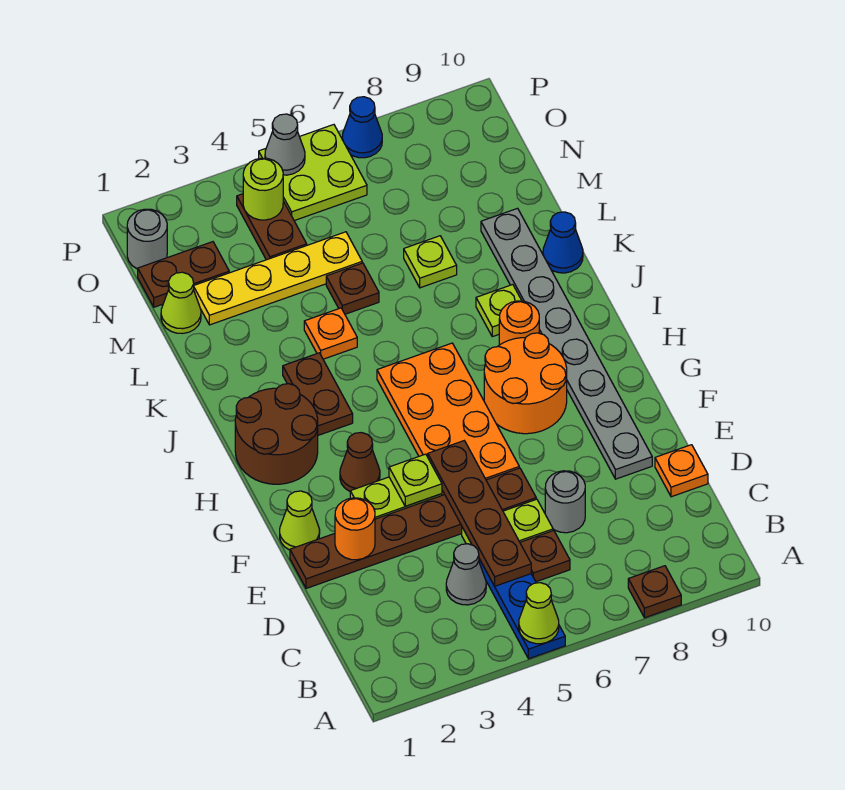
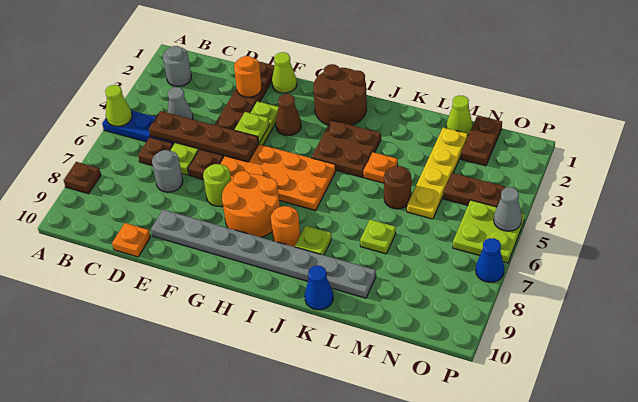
brown 1x2 plate [283,353,353,435] -> brown 2x2 plate [311,120,381,177]
brown 1x1 plate [326,263,379,314] -> brown 1x1 round brick [384,166,411,209]
grey 1x1 round brick [127,209,167,269] -> grey 1x1 round brick moved to [163,46,191,87]
lime 1x1 round brick [243,158,283,220] -> lime 1x1 round brick moved to [203,164,231,206]

